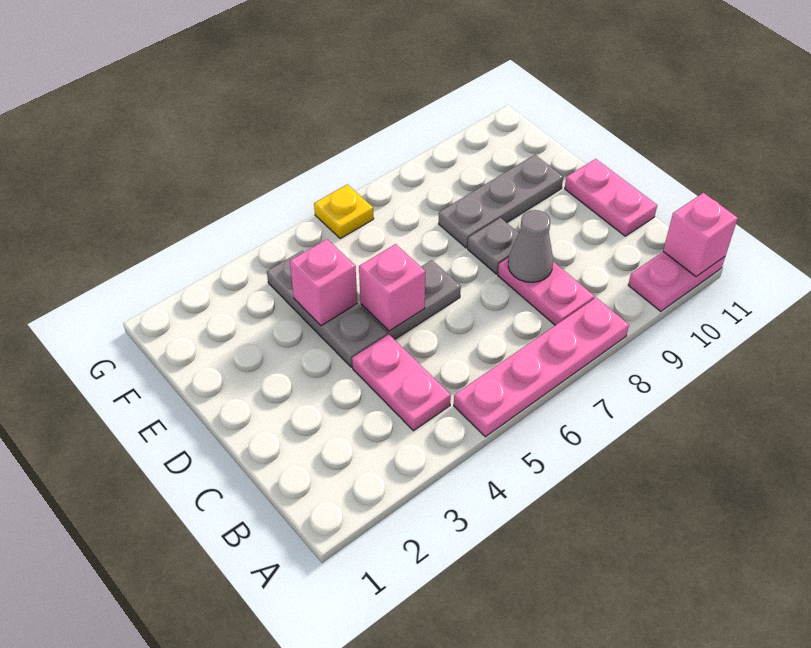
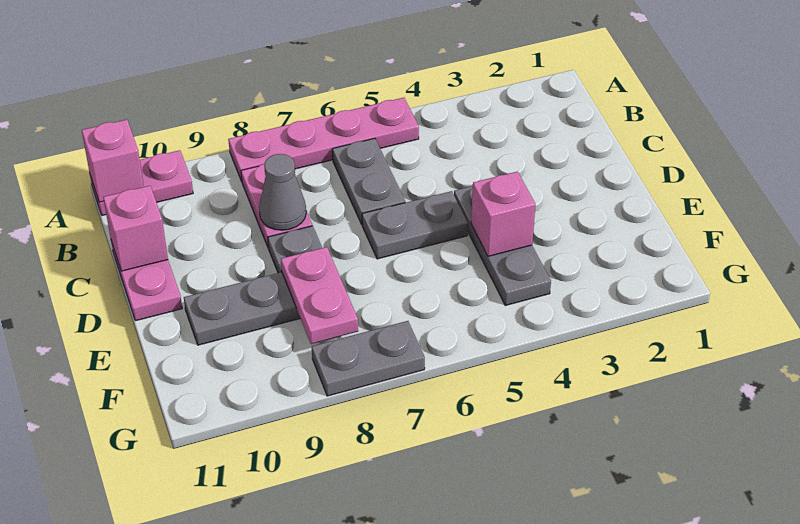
pink 1x2 plate [352,334,451,431] -> pink 1x2 plate moved to [281,247,358,344]
none -> grey 1x2 plate [332,138,405,224]
pink 1x1 brick [359,244,425,331] -> pink 1x1 brick moved to [103,186,168,271]
yellow 1x1 plate [314,184,374,239] -> none
none -> grey 1x2 plate [312,321,425,396]

